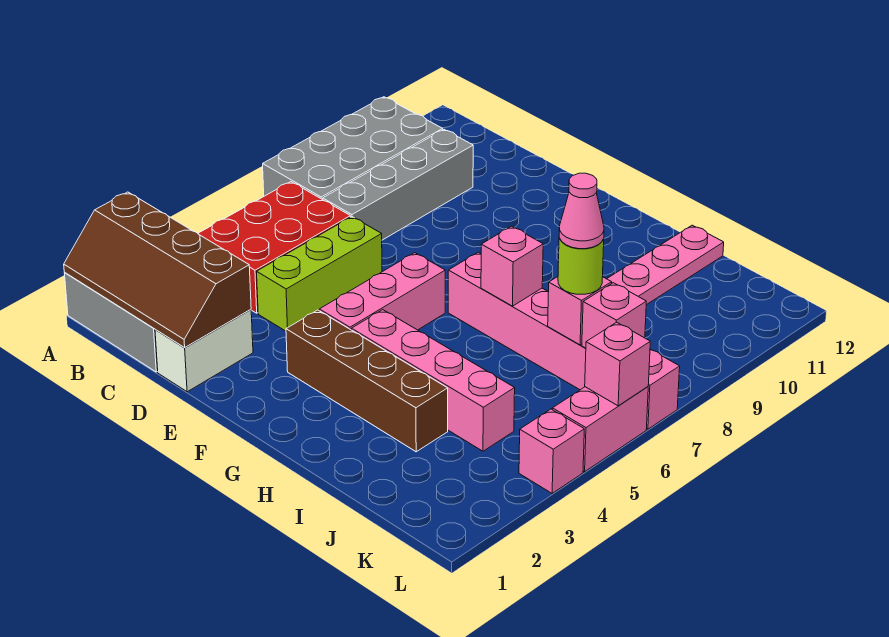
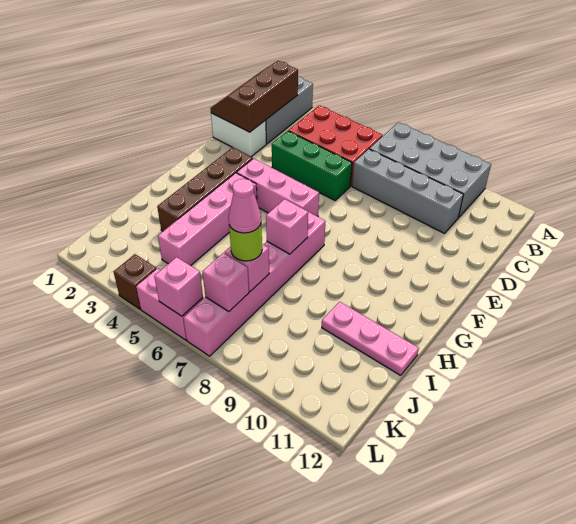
brown 2x4 slope [64,192,251,347] -> brown 2x3 slope [210,61,298,132]
lime 1x3 brick [257,217,382,331] -> green 1x3 brick [272,131,352,200]
pink 1x1 brick [519,409,584,493] -> brown 1x1 brick [114,254,156,309]

